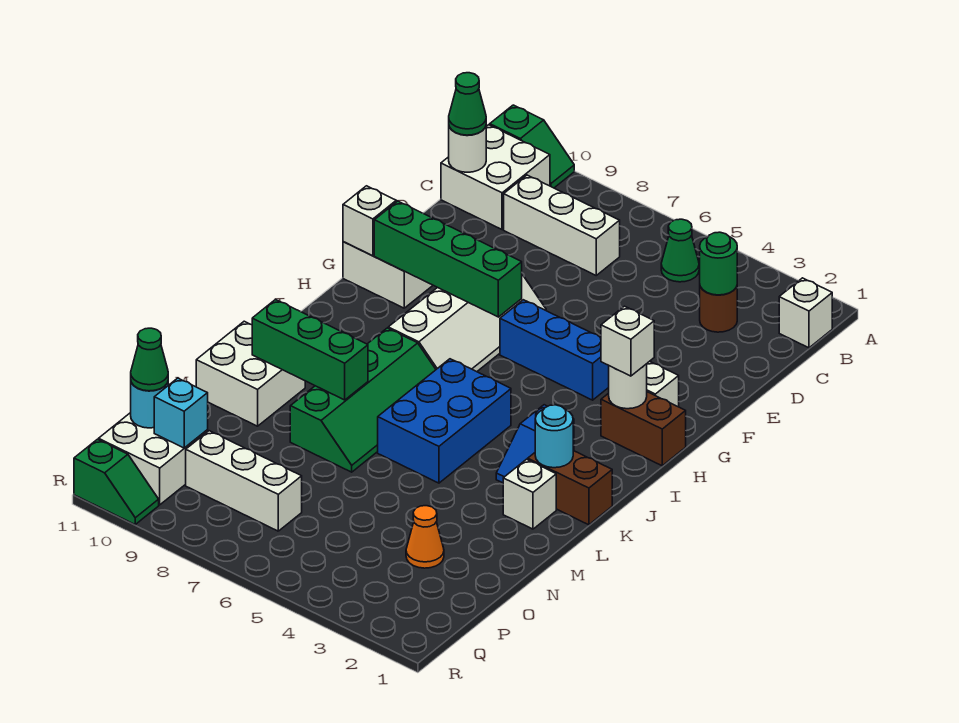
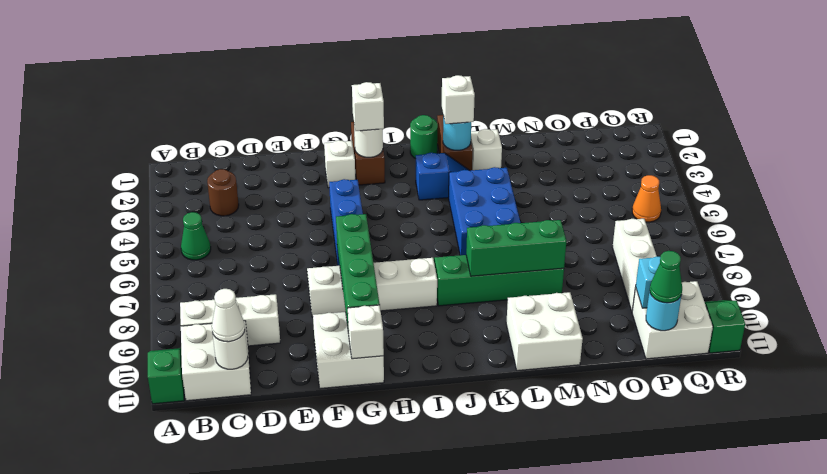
white 1x1 brick [779,278,832,348] -> white 1x1 brick moved to [442,75,475,124]
green 1x1 round brick [700,232,737,295] -> green 1x1 round brick moved to [410,115,438,159]
white 1x3 brick [504,175,620,275] -> white 1x3 brick turned to [180,294,280,346]
green 1x1 cone [449,73,486,135] -> white 1x1 cone [212,289,245,342]
blue 2x3 brick [378,359,511,483] -> blue 2x3 brick turned to [449,167,521,255]
green 1x3 brick [252,300,368,400] -> green 1x3 brick turned to [466,220,566,276]
orange 1x1 cone [406,506,444,568] -> orange 1x1 cone moved to [632,175,661,222]

